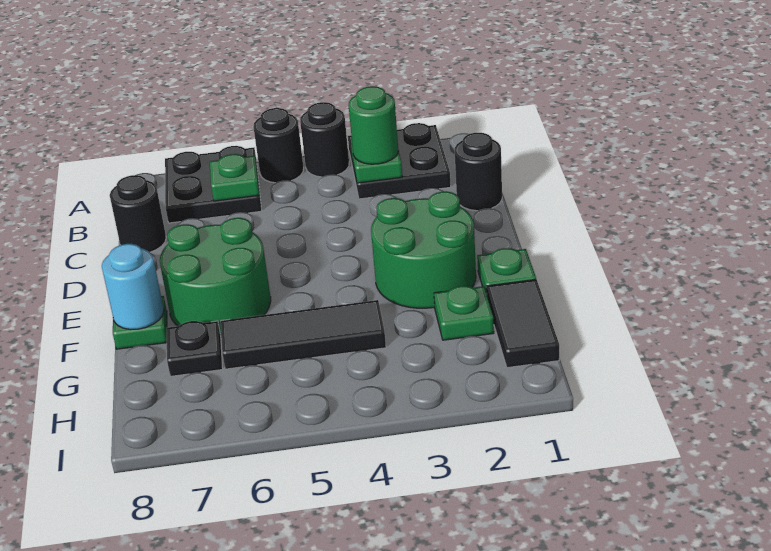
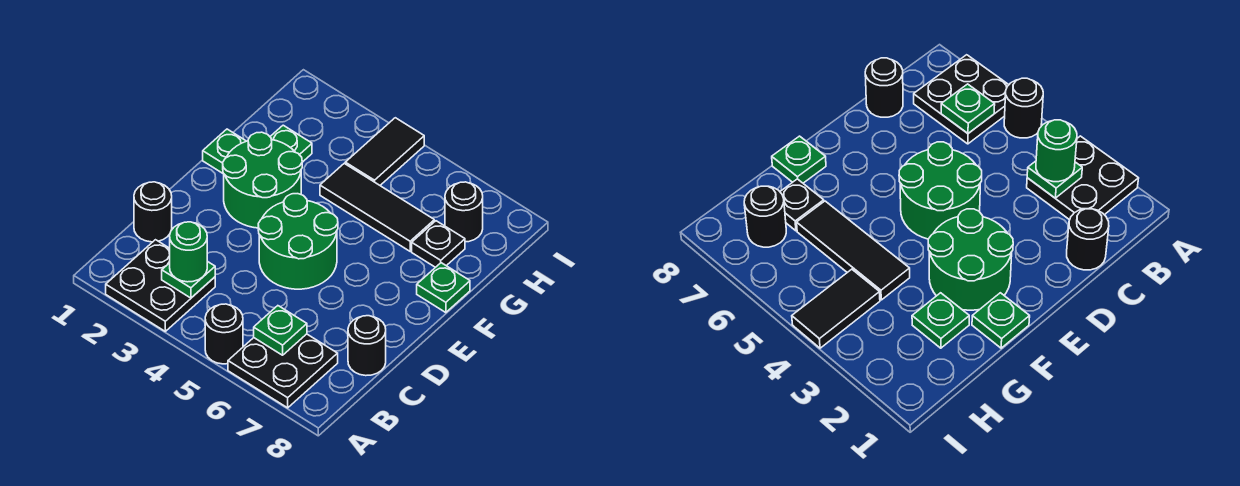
black 1x1 round brick [300,102,349,177] -> black 1x1 round brick moved to [445,182,483,242]
green 2x2 round brick [160,218,271,336] -> green 2x2 round brick moved to [258,194,338,289]
cyan 1x1 round brick [102,244,164,330] -> none
black 1x2 tile [487,279,559,368] -> black 1x2 tile moved to [345,118,424,185]

